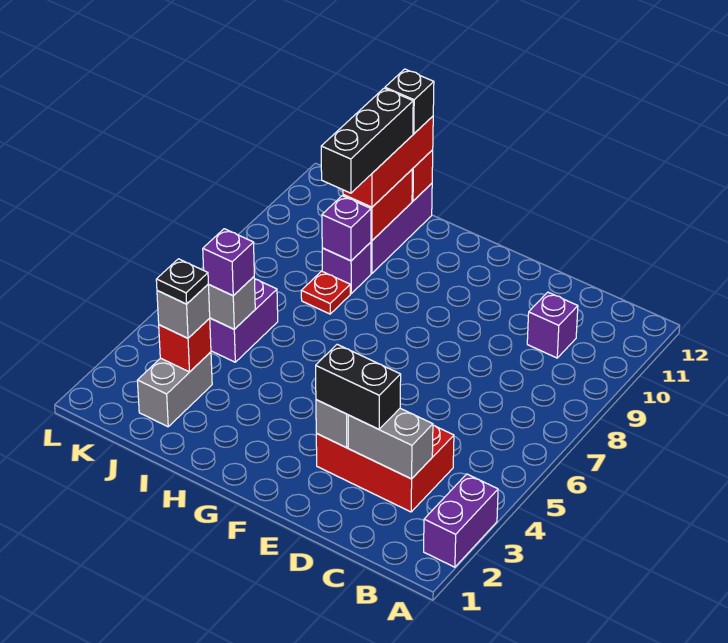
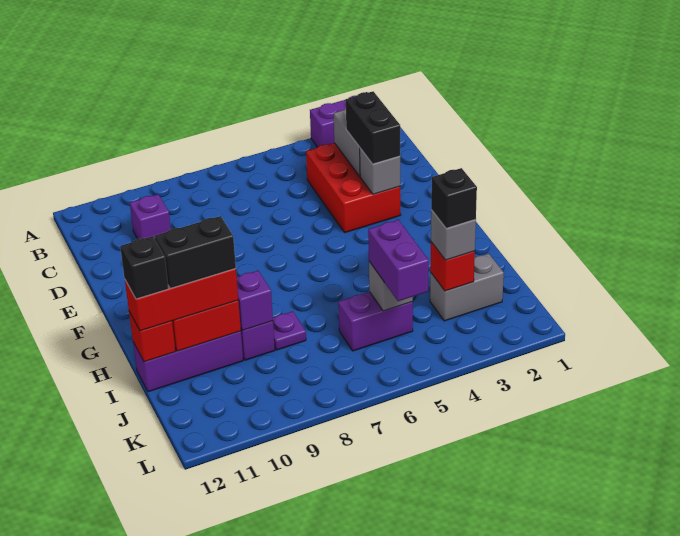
red 1x1 plate [301,271,350,314] -> purple 1x1 plate [273,311,306,350]
black 1x3 brick [321,88,413,193] -> black 1x2 brick [155,216,236,289]
black 1x1 plate [156,259,208,304] -> black 1x1 brick [431,168,477,228]
purple 1x1 brick [203,229,254,296] -> purple 1x2 brick [368,220,429,301]

